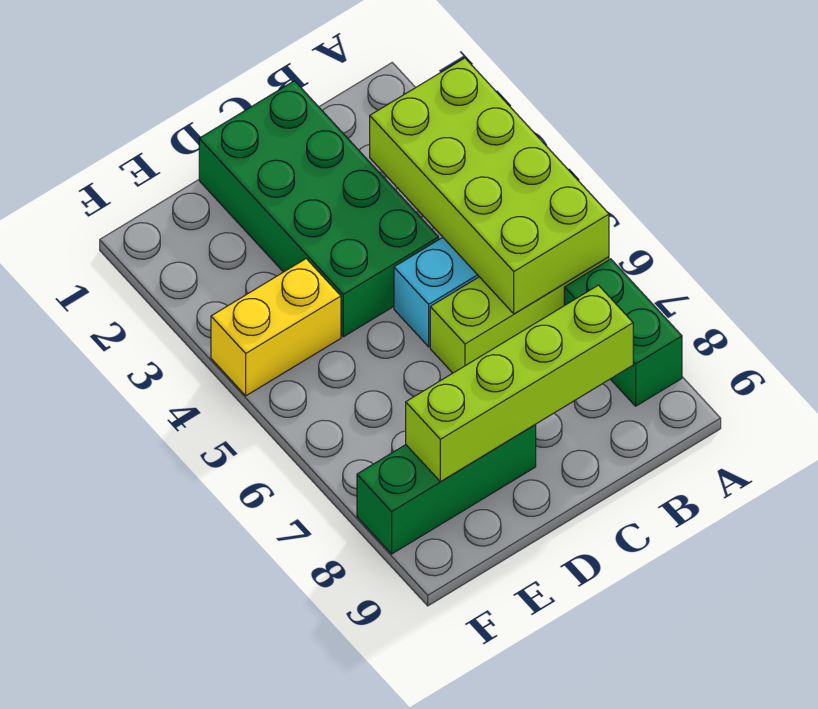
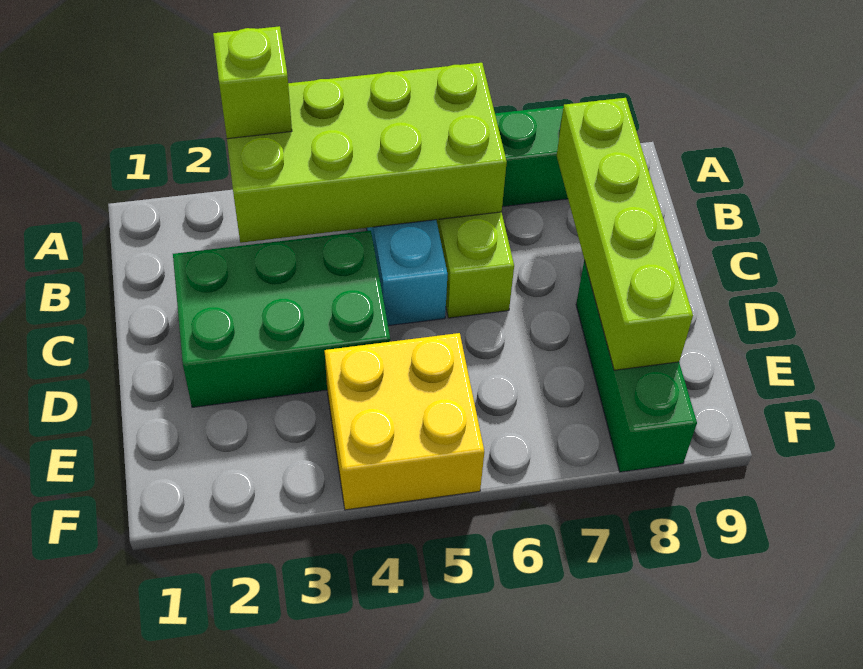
none -> lime 1x1 brick [213,26,292,139]
green 2x4 brick [199,81,439,337] -> green 2x3 brick [173,230,390,407]
yellow 1x2 brick [211,259,341,396] -> yellow 2x2 brick [325,333,484,510]

